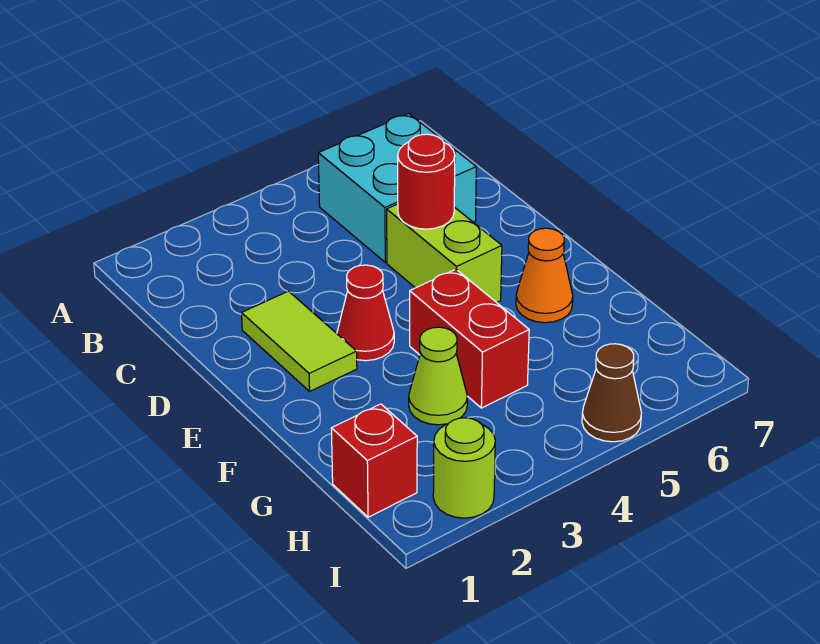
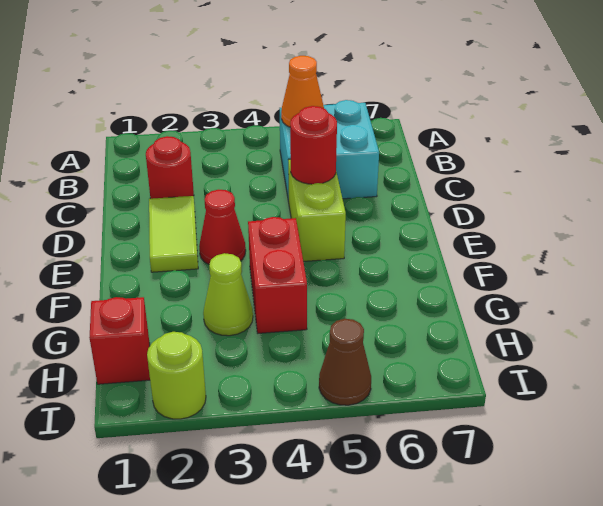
none -> red 1x1 round brick [146,136,194,199]
orange 1x1 cone [516,228,573,323] -> orange 1x1 cone moved to [281,56,324,127]

